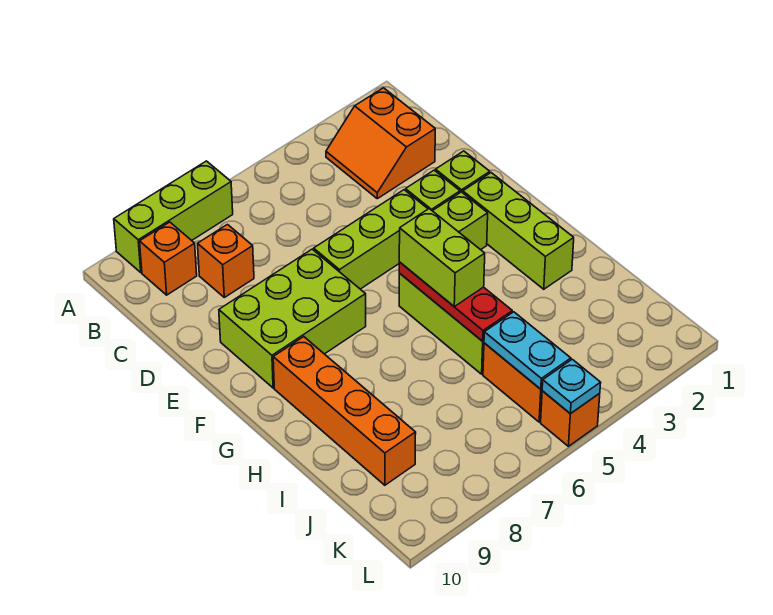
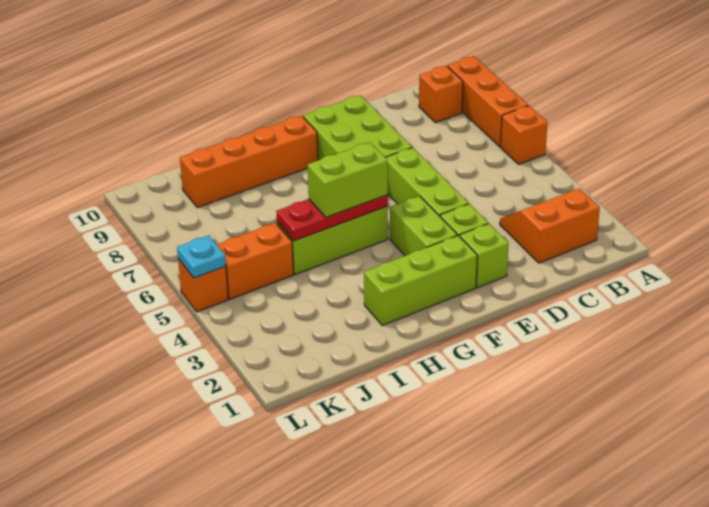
lime 1x3 brick [114,161,233,272] -> orange 1x3 brick [447,56,528,147]
orange 1x1 brick [198,225,254,297] -> orange 1x1 brick moved to [501,106,548,164]
cyan 1x2 plate [484,312,571,389] -> none

